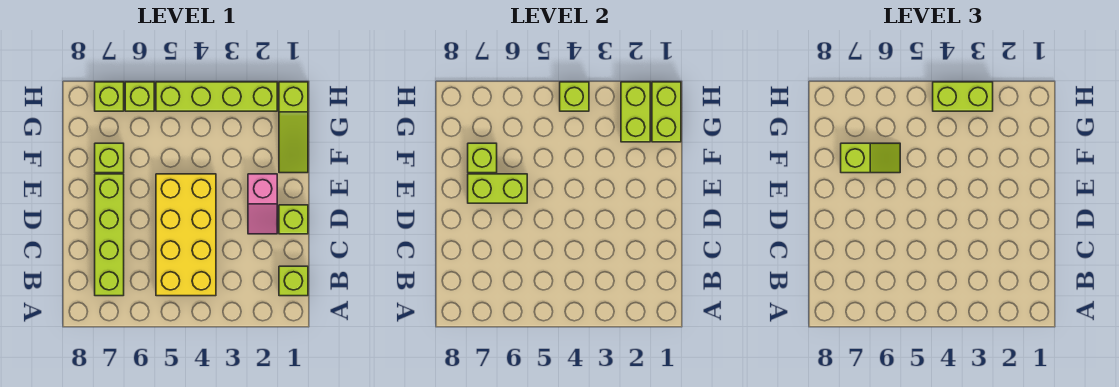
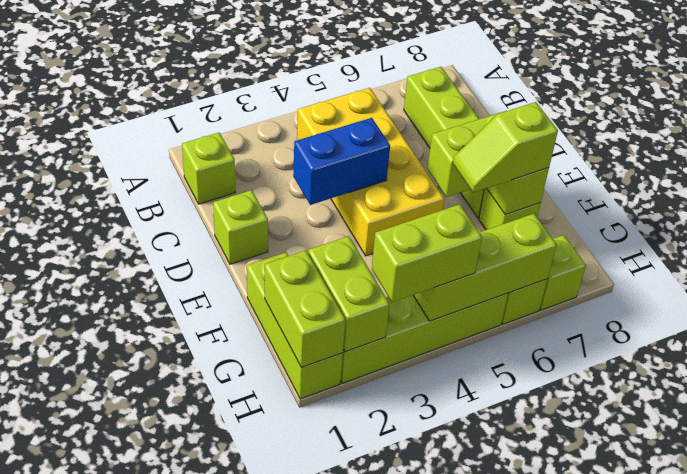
pink 1x2 slope [248,174,277,234] -> none
none -> blue 1x2 brick [293,118,390,205]
lime 1x3 slope [279,82,308,173] -> lime 1x3 brick [247,252,343,399]
lime 1x1 brick [560,82,589,111] -> lime 1x3 brick [413,214,557,321]

